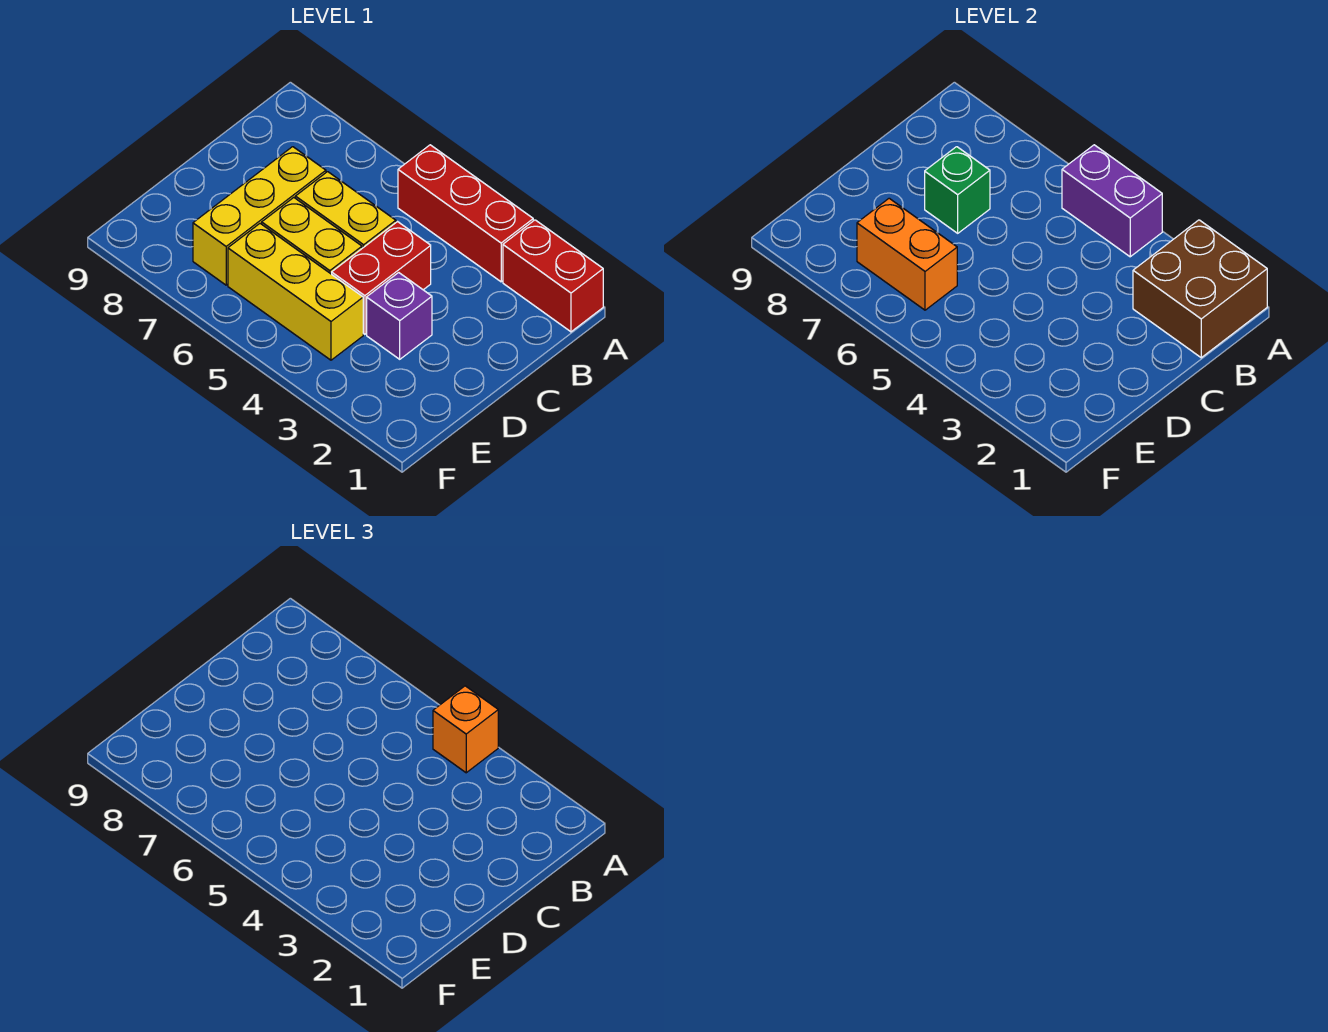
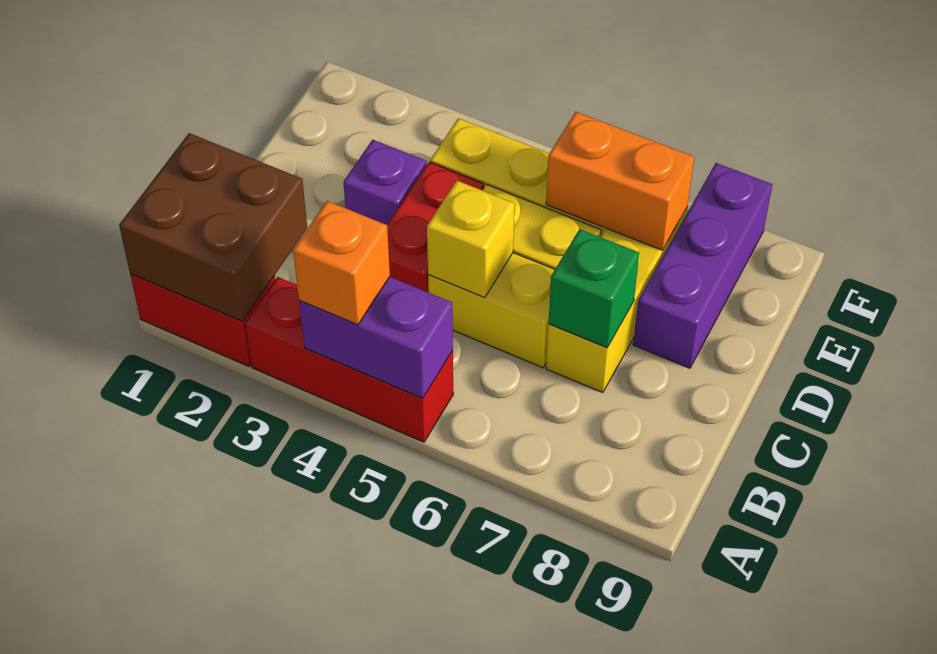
none -> yellow 1x1 brick [427,181,515,298]
none -> purple 1x3 brick [633,163,772,368]

